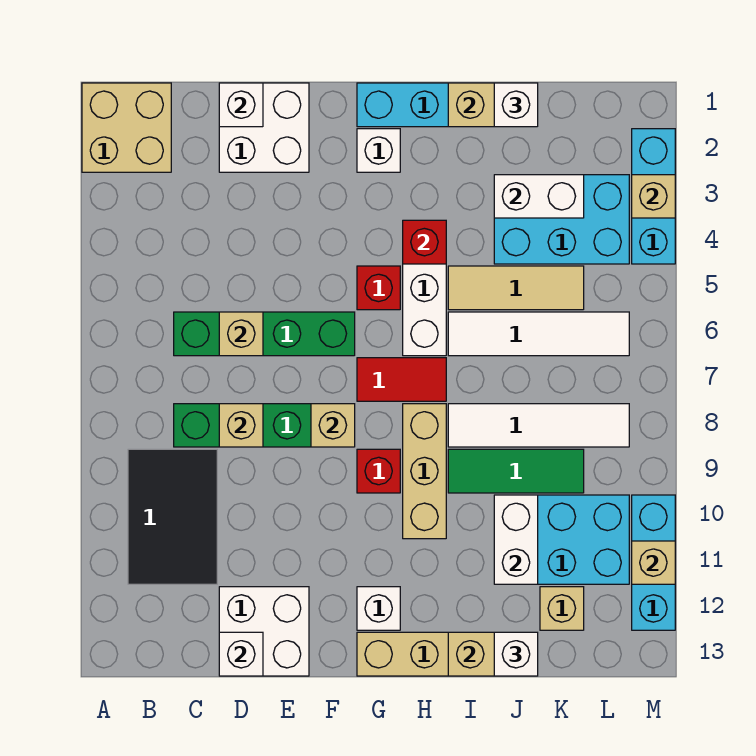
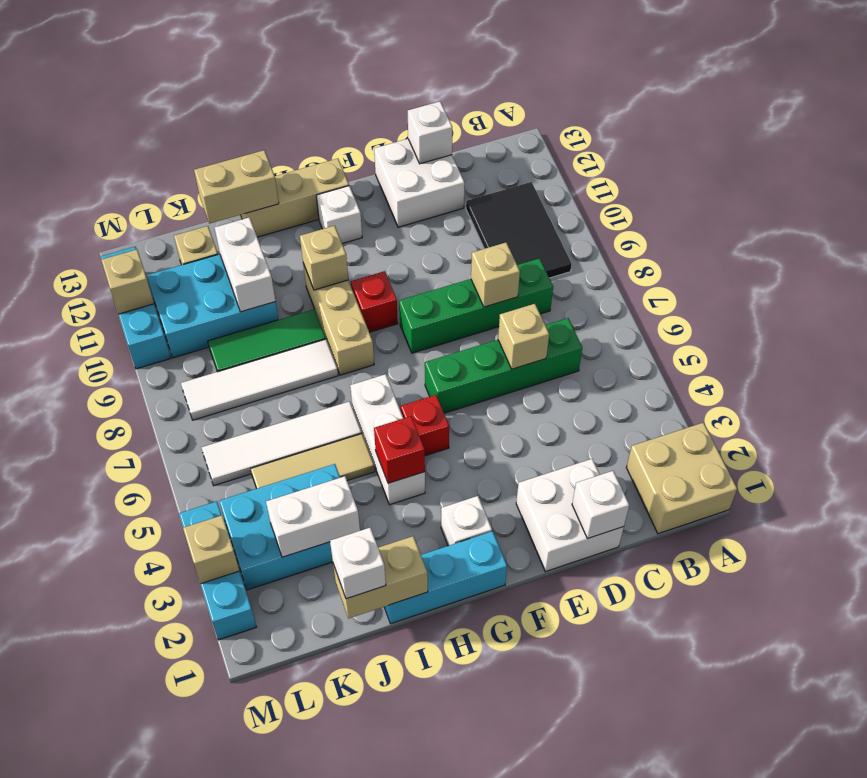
tan 1x1 brick [311,404,355,447] -> tan 1x1 brick moved to [300,226,348,290]
red 1x2 tile [357,358,446,401] -> none
white 1x1 brick [494,632,538,676] -> none

